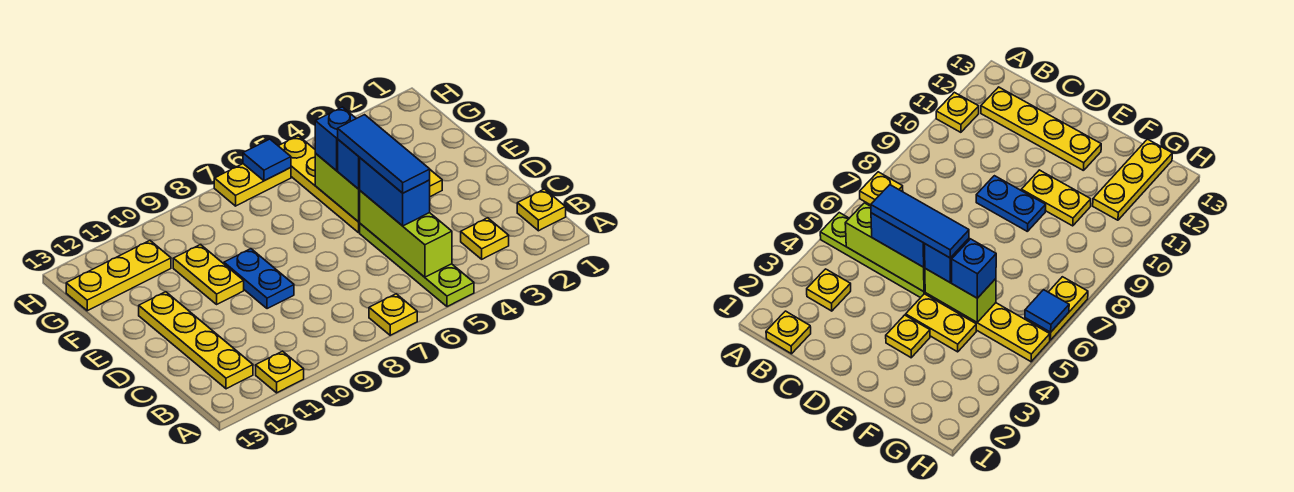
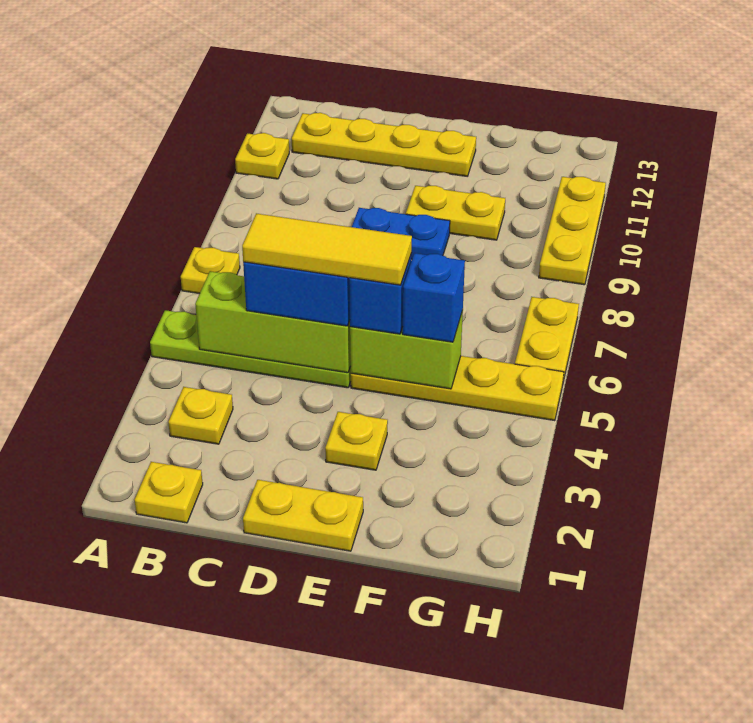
blue 1x3 tile [338,115,430,193] -> yellow 1x3 tile [242,213,412,285]
yellow 1x2 plate [906,294,976,352] -> yellow 1x2 plate moved to [243,480,363,551]
yellow 1x3 plate [66,240,171,311] -> yellow 1x3 plate moved to [539,177,606,285]
blue 1x1 tile [243,139,291,181] -> none

